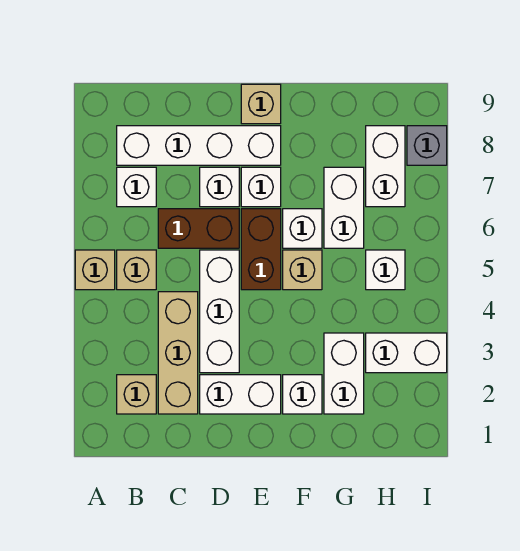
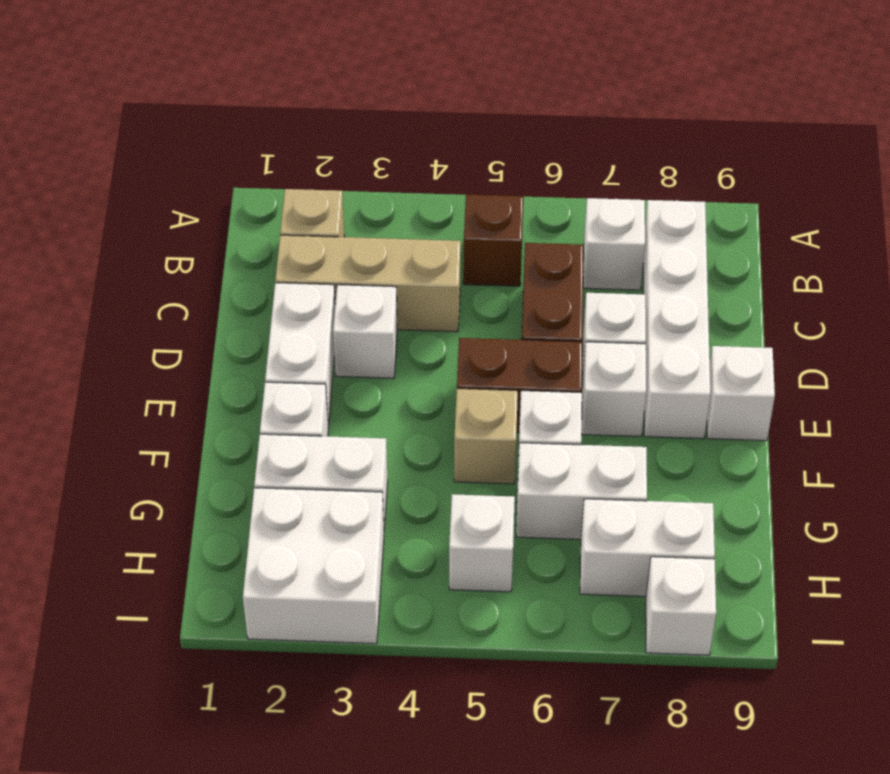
tan 1x1 brick [75,250,115,290] -> none
tan 1x1 brick [117,250,156,290] -> brown 1x1 brick [463,194,523,286]
white 1x3 brick [200,250,239,373] -> white 1x1 brick [333,285,397,378]
tan 1x1 brick [241,84,281,124] -> white 1x1 brick [707,346,775,441]
white 1x2 brick [366,333,447,373] -> white 2x2 brick [243,488,384,644]
grey 1x1 brick [407,126,447,165] -> white 1x1 brick [646,557,716,655]

